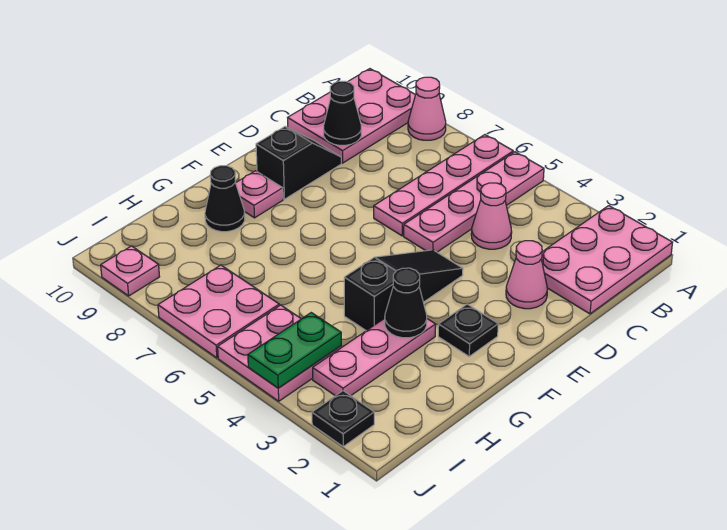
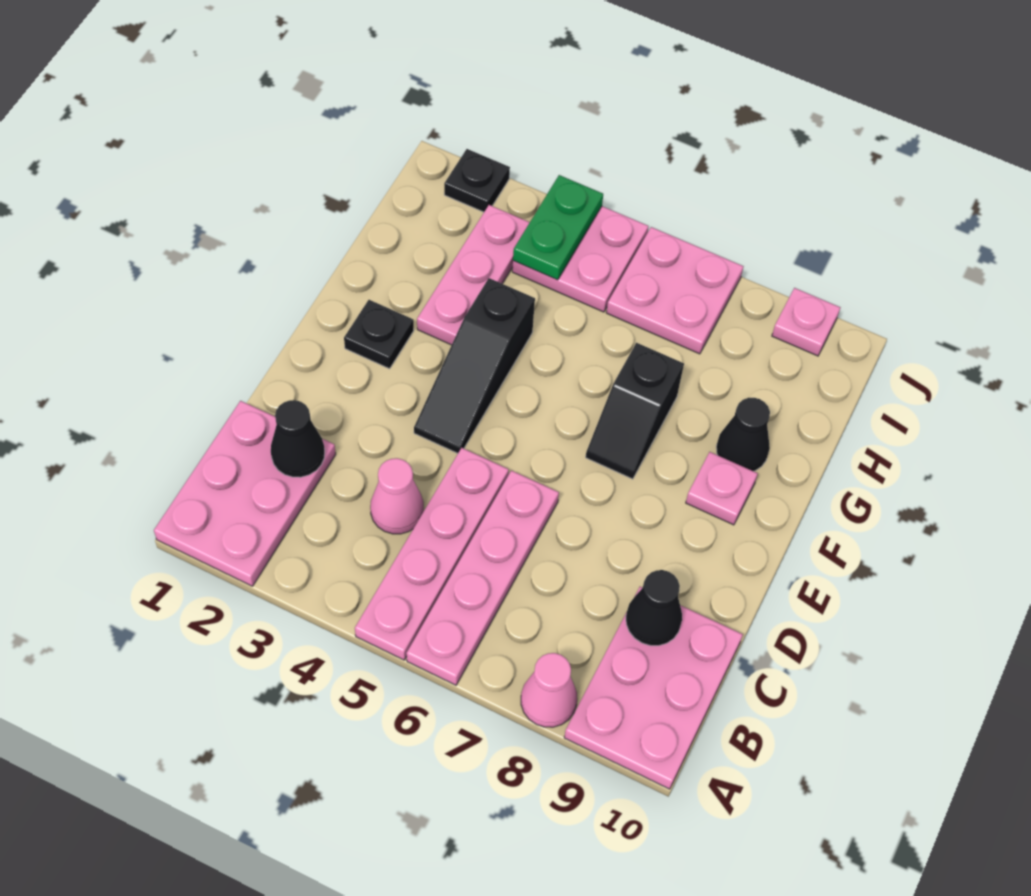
pink 1x1 cone [506,241,547,309] -> none
black 1x2 slope [256,127,341,199] -> black 1x2 slope moved to [586,343,684,479]
black 1x1 cone [385,268,427,338] -> black 1x1 cone moved to [271,400,325,477]

